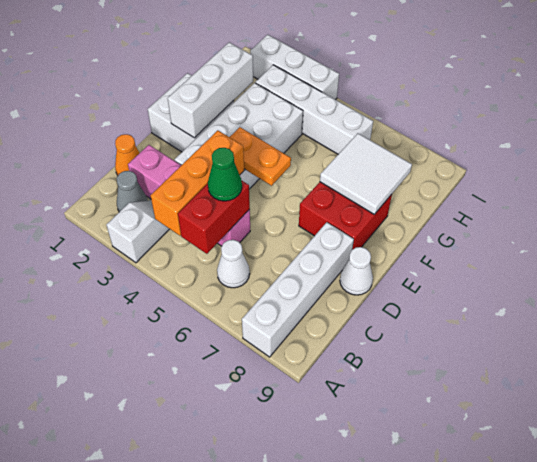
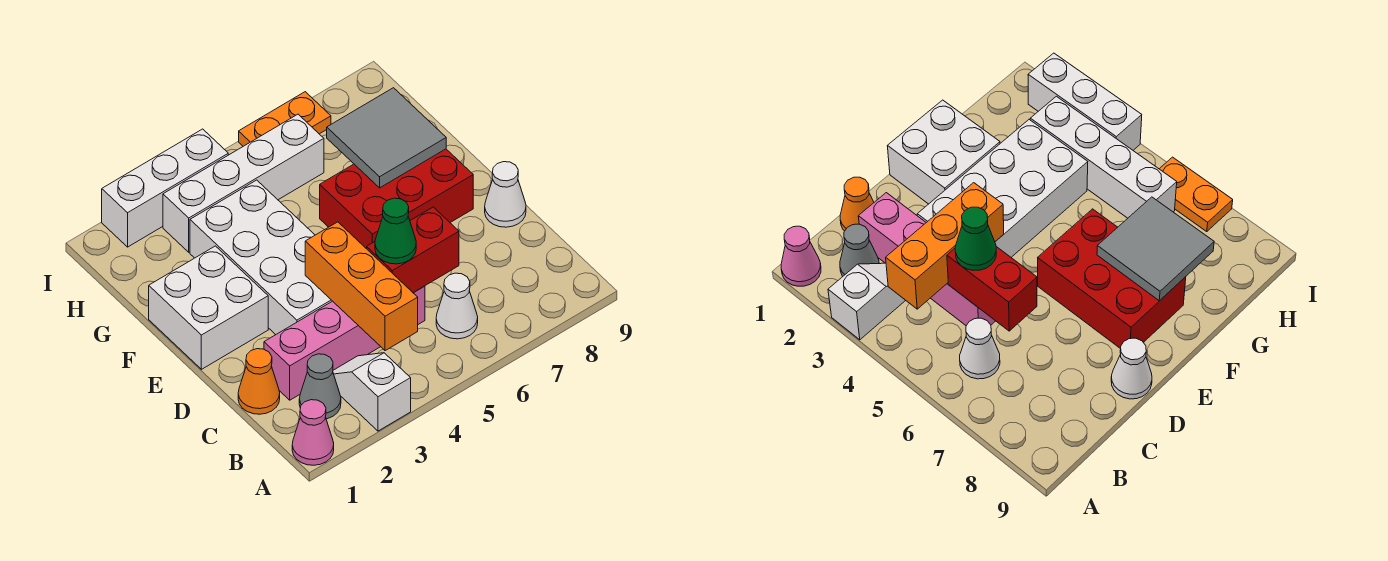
none -> pink 1x1 cone [292,400,334,465]
white 1x4 brick [242,222,354,357] -> none
red 1x2 brick [178,181,250,254] -> red 1x2 brick turned to [367,207,459,293]
white 1x3 brick [168,42,253,138] -> none
orange 1x2 plate [230,127,291,186] -> orange 1x2 plate moved to [239,92,331,146]
red 2x2 brick [299,182,392,250] -> red 2x3 brick [320,149,473,249]
white 2x2 tile [320,133,412,214] -> grey 2x2 tile [327,88,446,188]

